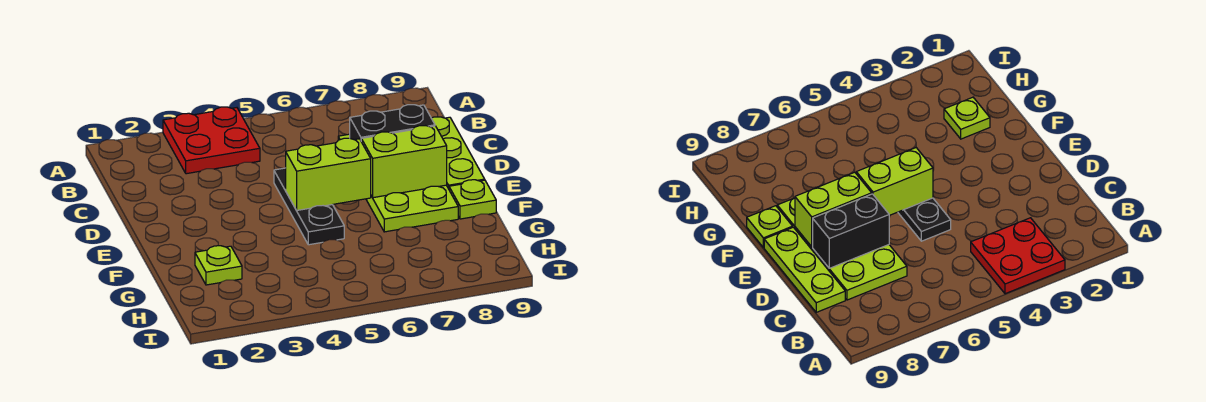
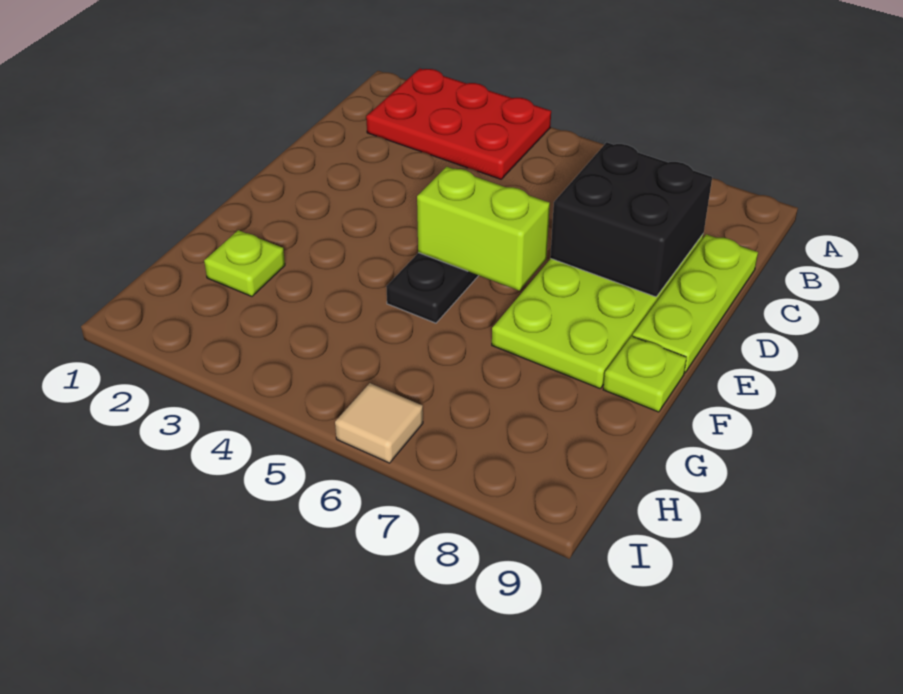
red 2x2 plate [163,107,260,174] -> red 2x3 plate [366,69,551,179]
black 1x2 brick [350,105,435,140] -> black 2x2 brick [550,142,712,297]
lime 1x2 brick [361,126,447,198] -> none
none -> tan 1x1 tile [335,383,423,463]

